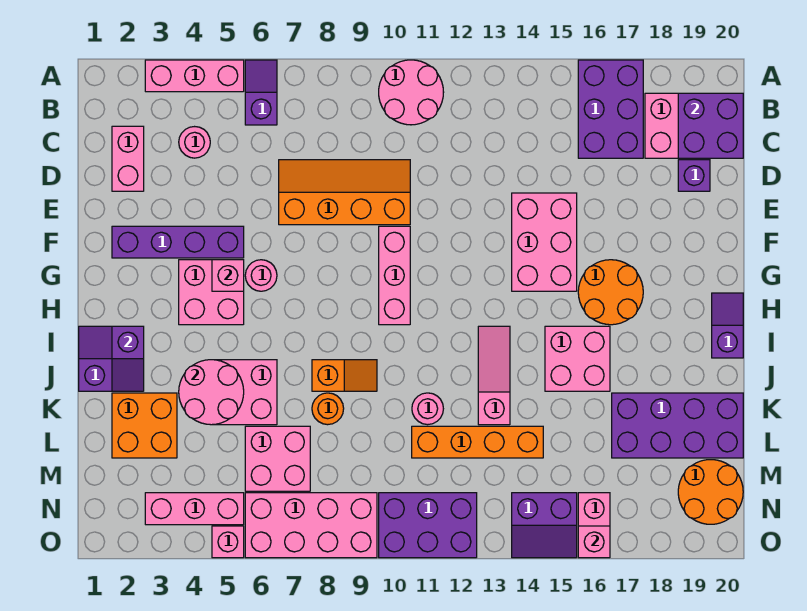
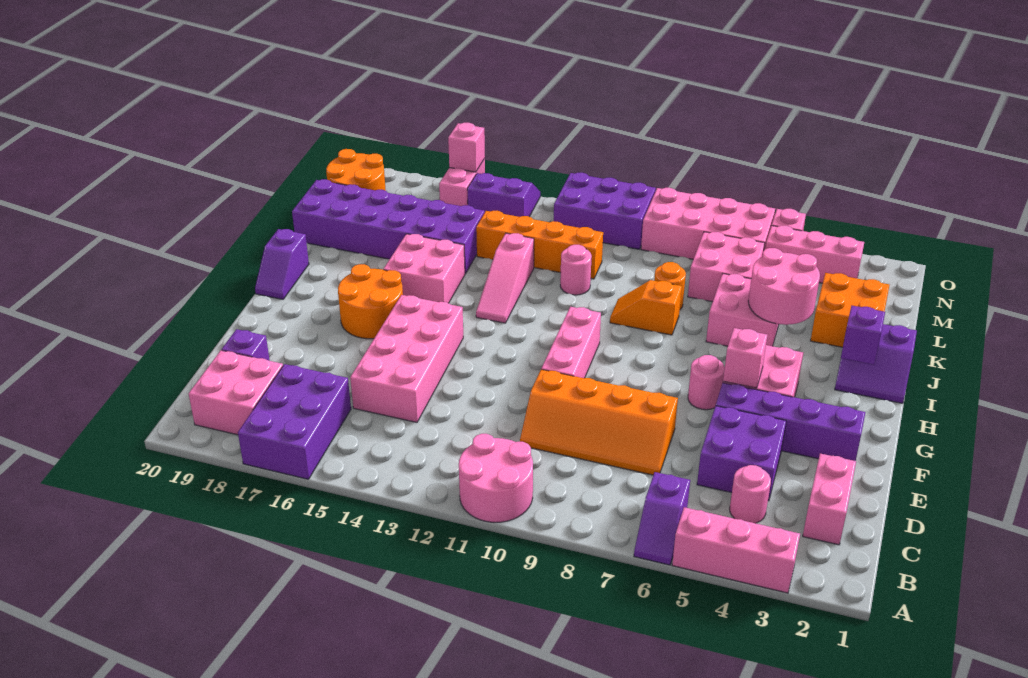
purple 2x2 brick [678,93,743,158] -> purple 2x2 brick moved to [697,406,786,501]
pink 2x3 brick [512,193,577,291] -> pink 2x4 brick [350,295,463,422]
purple 2x4 brick [612,393,743,458] -> purple 2x6 brick [292,179,485,274]

